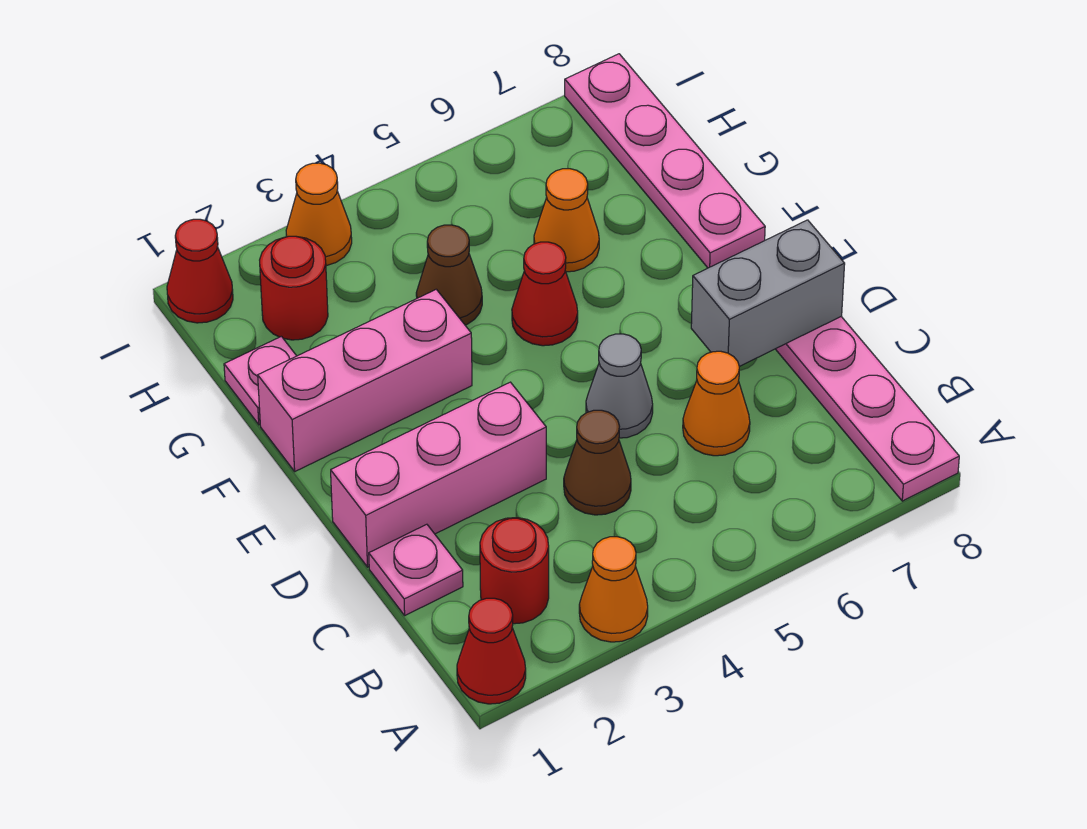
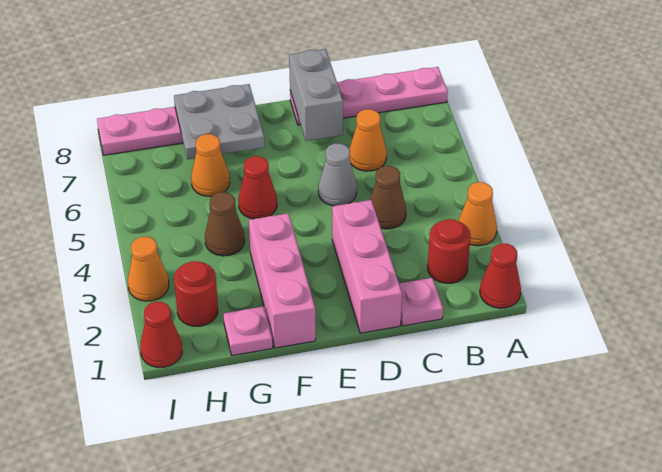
none -> grey 2x2 plate [174,84,265,159]

